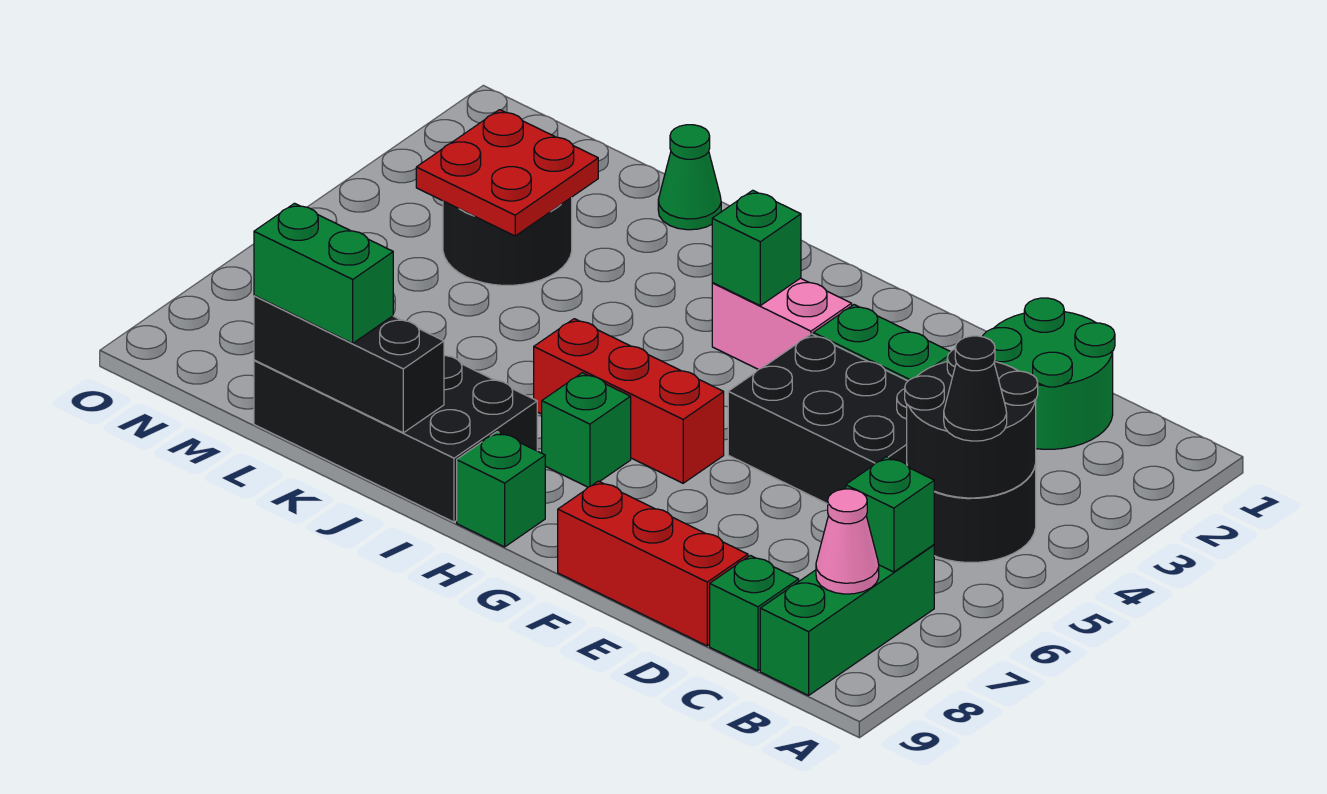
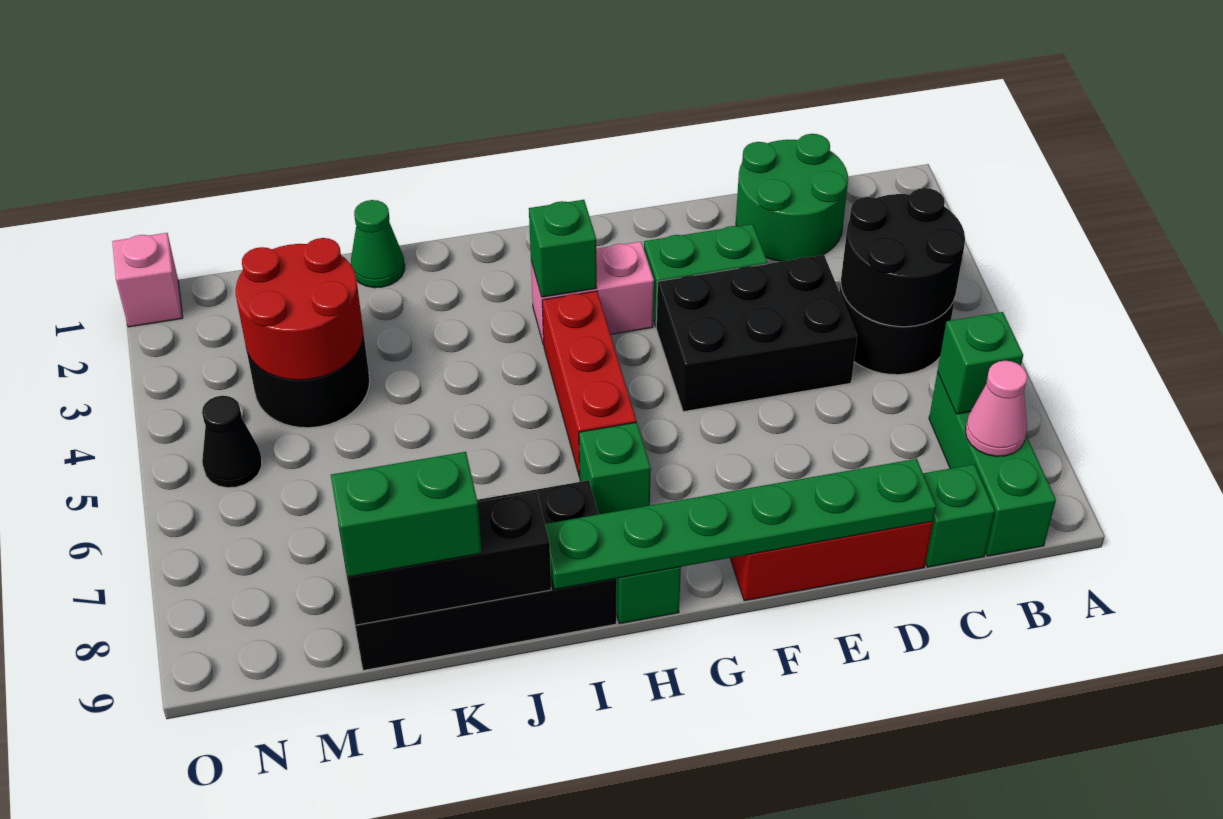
black 1x1 cone [944,336,1007,441] -> black 1x1 cone moved to [202,396,262,488]
none -> green 1x6 plate [545,459,936,589]
red 1x3 brick [534,319,724,483] -> red 1x3 brick turned to [542,291,636,476]
red 2x2 plate [416,110,598,236] -> red 2x2 round brick [236,238,363,380]
none -> pink 1x1 brick [112,233,183,327]

